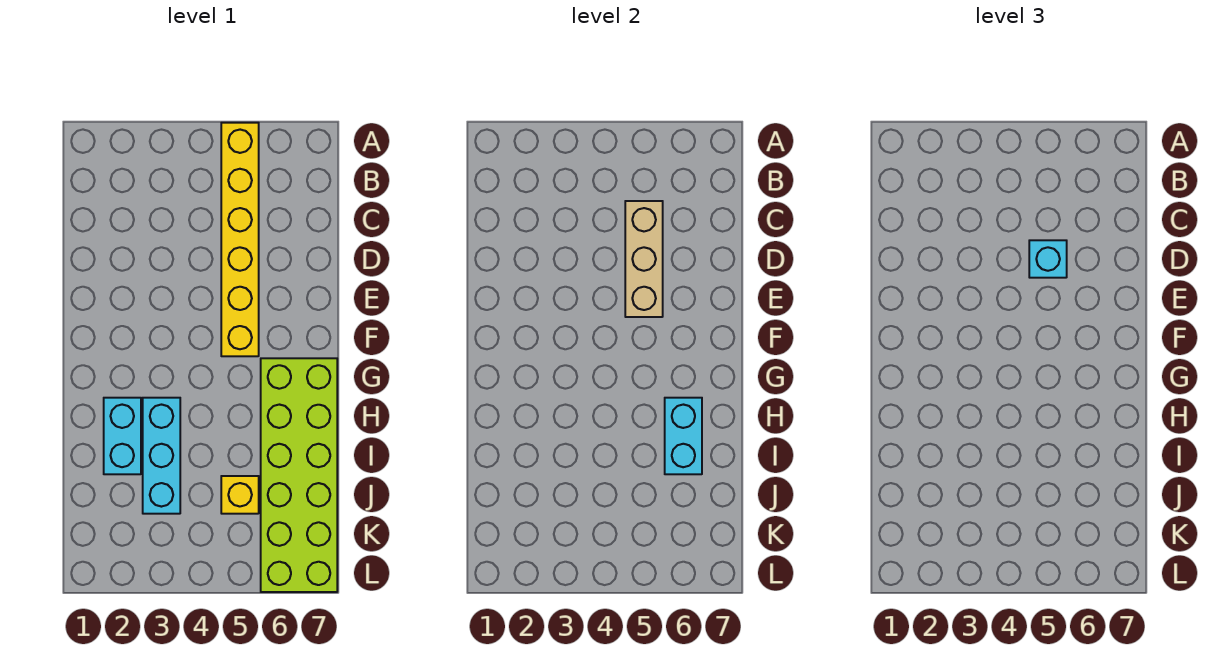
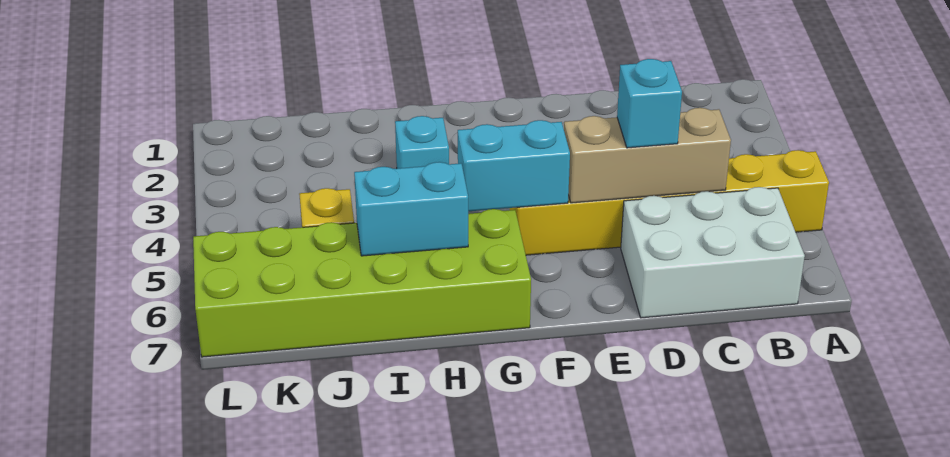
none -> white 2x3 brick [621,187,805,318]
cyan 1x2 brick [104,398,141,474] -> cyan 1x2 brick moved to [458,120,570,211]
cyan 1x3 brick [143,398,180,514] -> cyan 1x1 brick [395,116,449,168]

